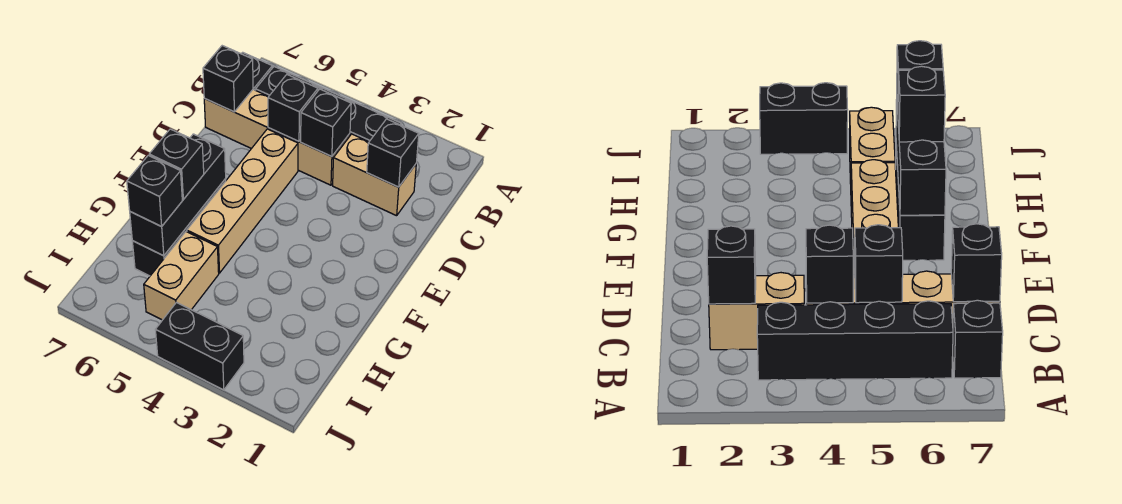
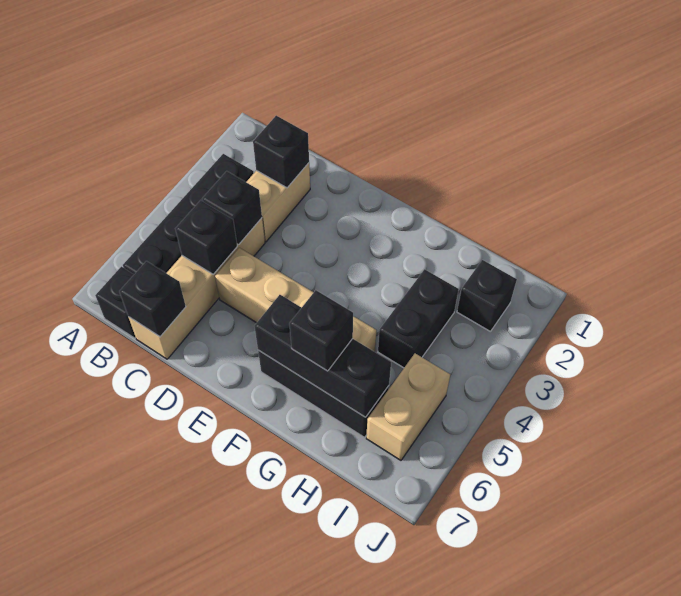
tan 1x2 brick [144,232,219,320] -> tan 1x2 brick turned to [366,353,450,460]
black 1x1 brick [127,155,182,227] -> black 1x1 brick moved to [457,260,517,332]
black 1x2 brick [155,303,244,390] -> black 1x2 brick moved to [378,269,459,368]

